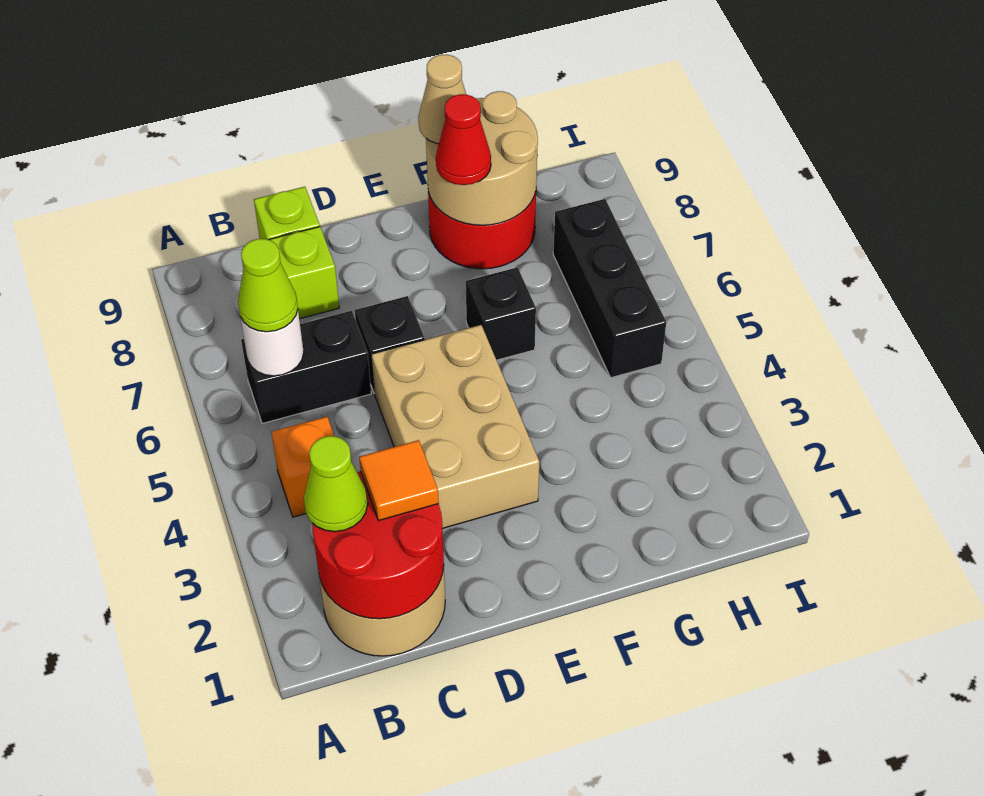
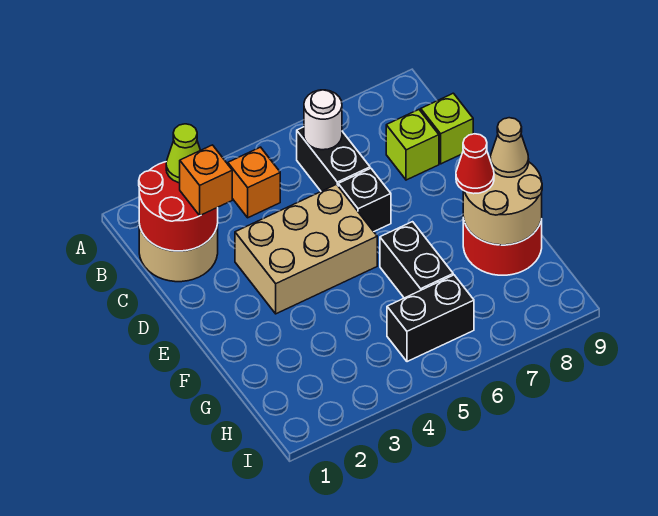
lime 1x1 cone [238,239,298,332] -> none
orange 1x1 tile [359,440,439,520] -> orange 1x1 brick [180,145,232,215]
black 1x1 brick [466,267,536,360] -> black 1x2 brick [380,222,453,298]
black 1x3 brick [553,199,666,378] -> black 1x2 brick [387,275,474,362]

